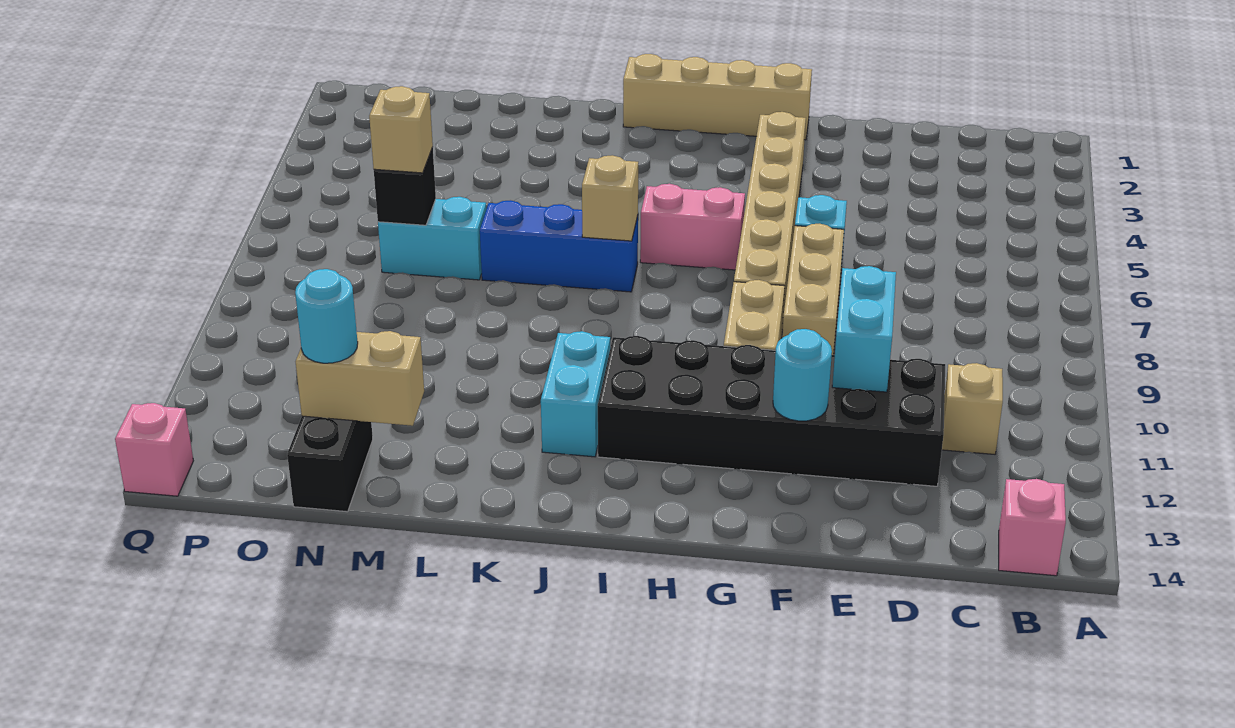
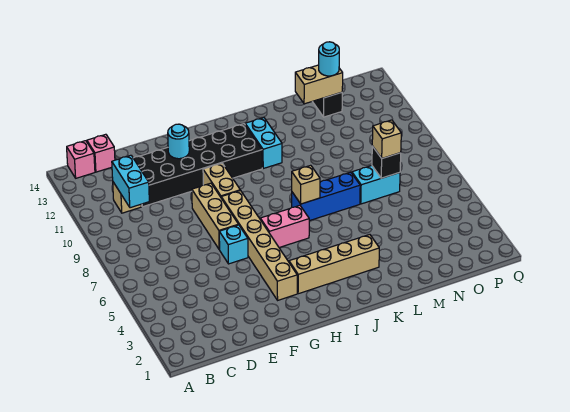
cyan 1x2 brick [832,266,896,392] -> cyan 1x2 brick moved to [112,155,149,208]
tan 1x4 brick [623,54,812,140] -> tan 1x4 brick moved to [289,235,379,294]
pink 1x1 brick [115,403,193,496] -> pink 1x1 brick moved to [87,134,115,172]

